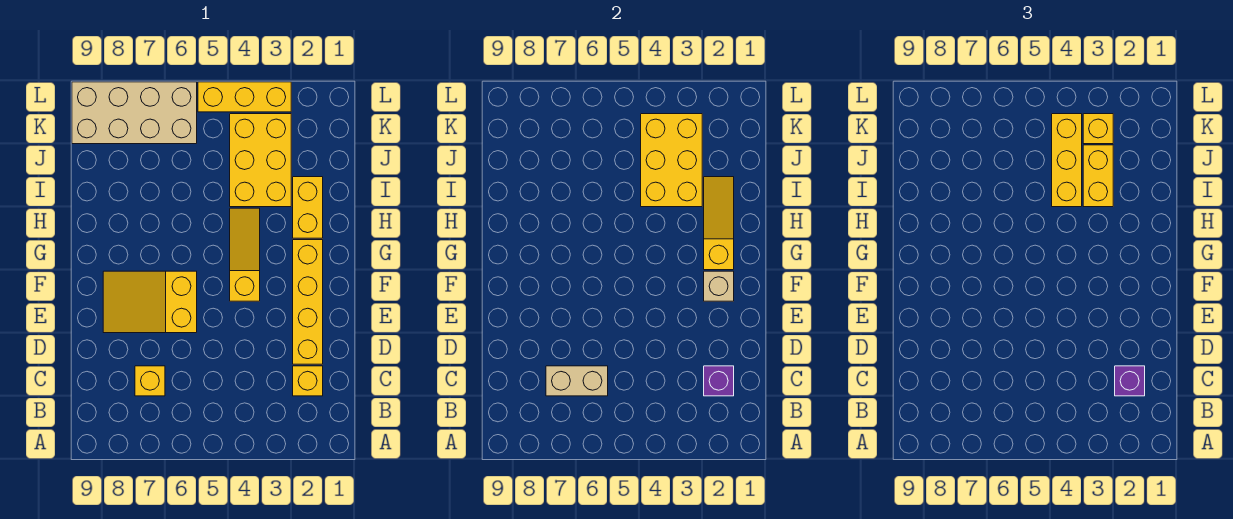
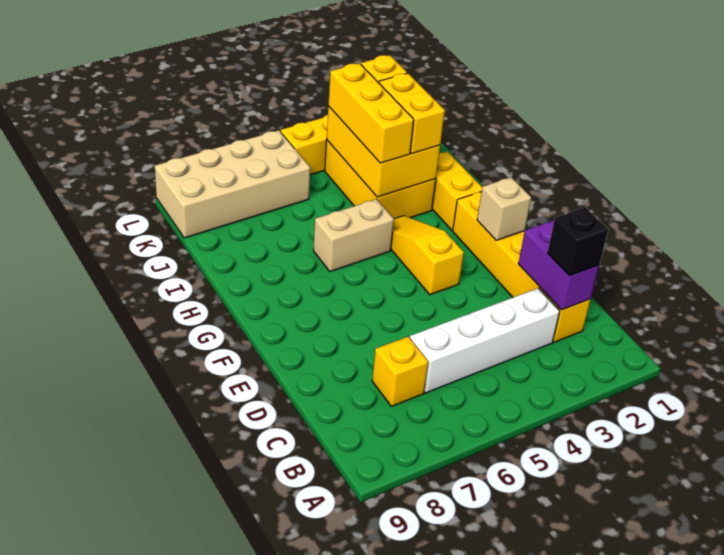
purple 1x1 brick [704,366,734,396] -> purple 1x2 brick [518,220,599,310]
purple 1x1 brick [1115,366,1145,396] -> black 1x1 brick [547,207,608,276]
none -> white 1x4 brick [410,288,560,393]
tan 1x2 brick [546,366,608,396] -> tan 1x2 brick moved to [313,199,394,272]
yellow 2x3 slope [103,271,197,333] -> none
yellow 1x3 slope [704,177,734,270] -> none

